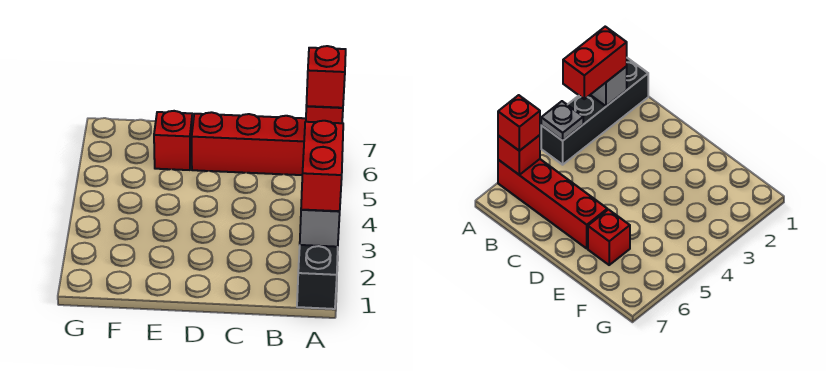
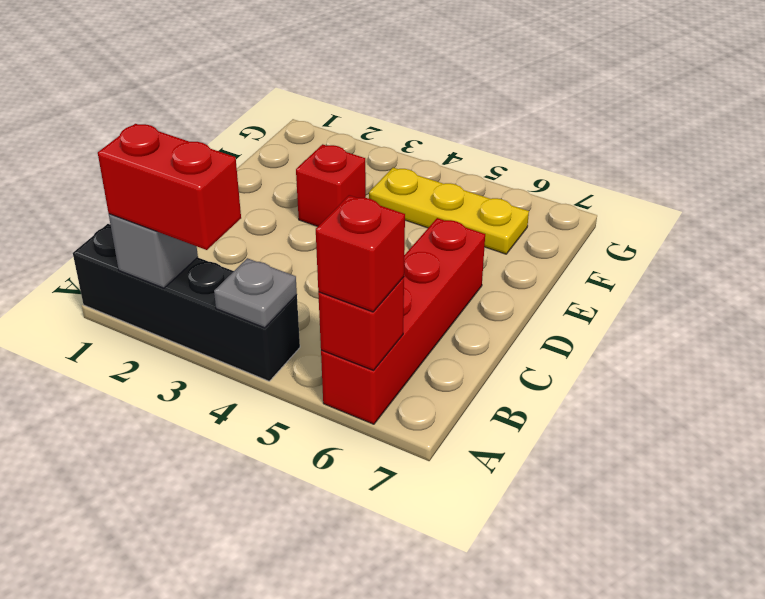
red 1x1 brick [154,111,193,170] -> red 1x1 brick moved to [296,144,366,226]
none -> yellow 1x3 plate [369,168,529,254]

